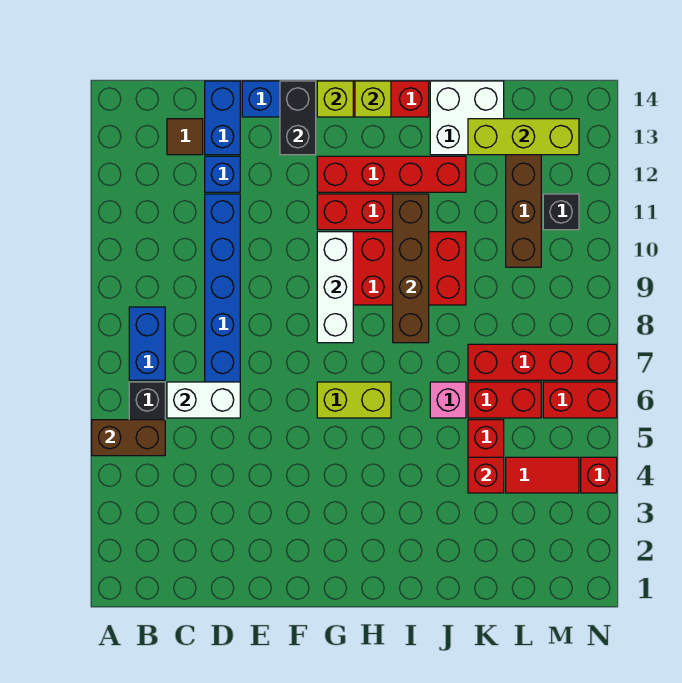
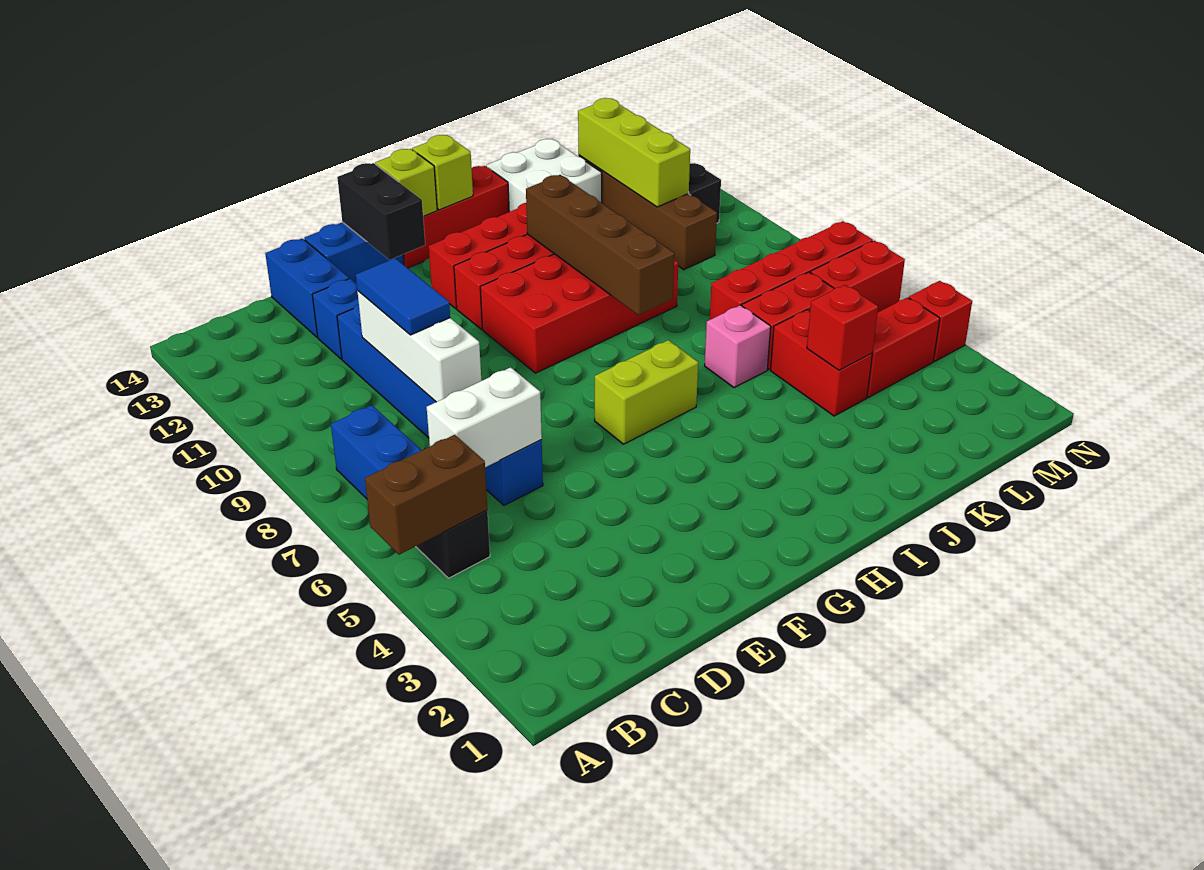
brown 1x1 tile [167,119,203,155] -> none
none -> blue 1x2 tile [356,258,450,335]
white 1x3 brick [317,232,353,343] -> white 1x3 brick moved to [357,291,481,402]
lime 1x3 brick [468,119,579,155] -> lime 1x3 brick turned to [578,98,690,207]
red 1x2 tile [506,457,579,493] -> red 1x2 brick [867,297,940,397]

